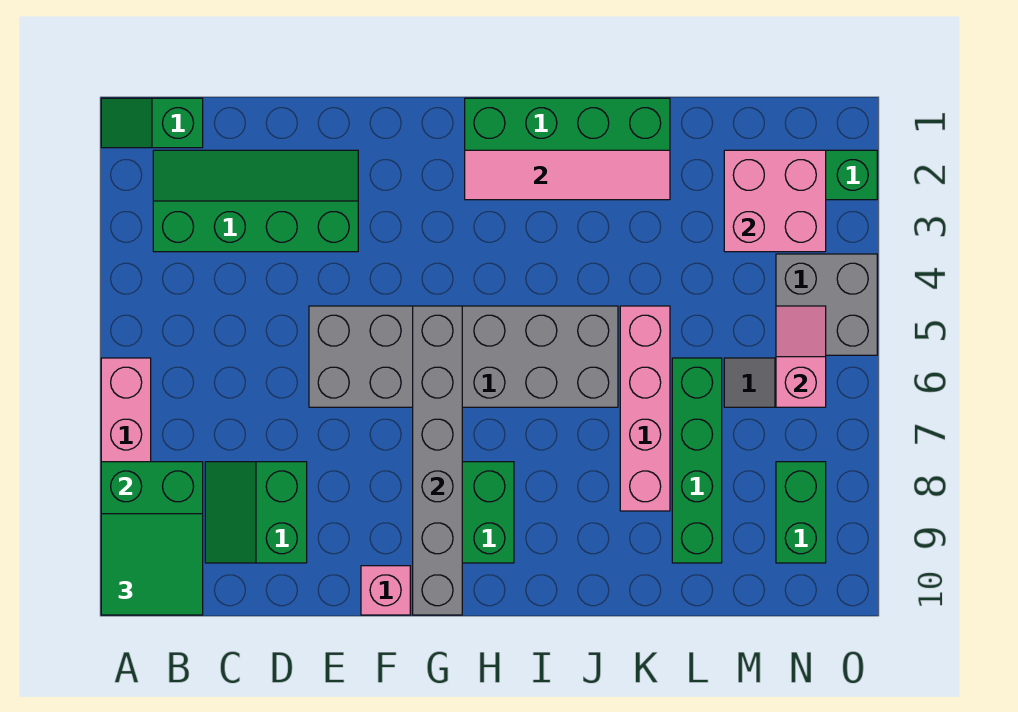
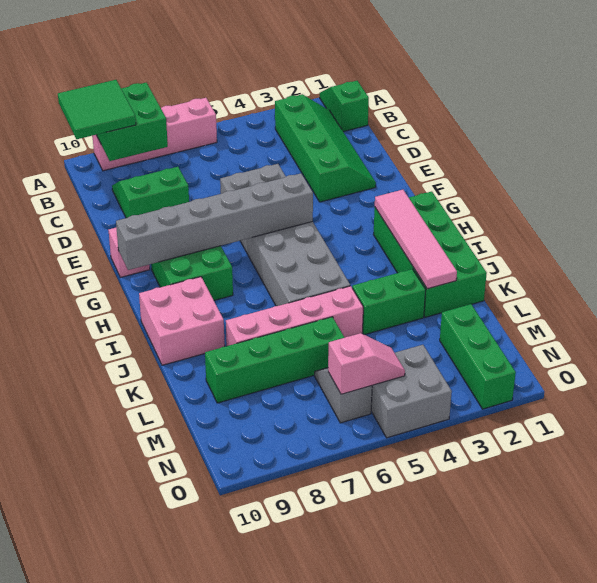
pink 2x2 brick [724,150,826,252] -> pink 2x2 brick moved to [139,277,225,365]
green 1x2 brick [776,462,826,563] -> green 1x2 brick moved to [352,269,426,335]

